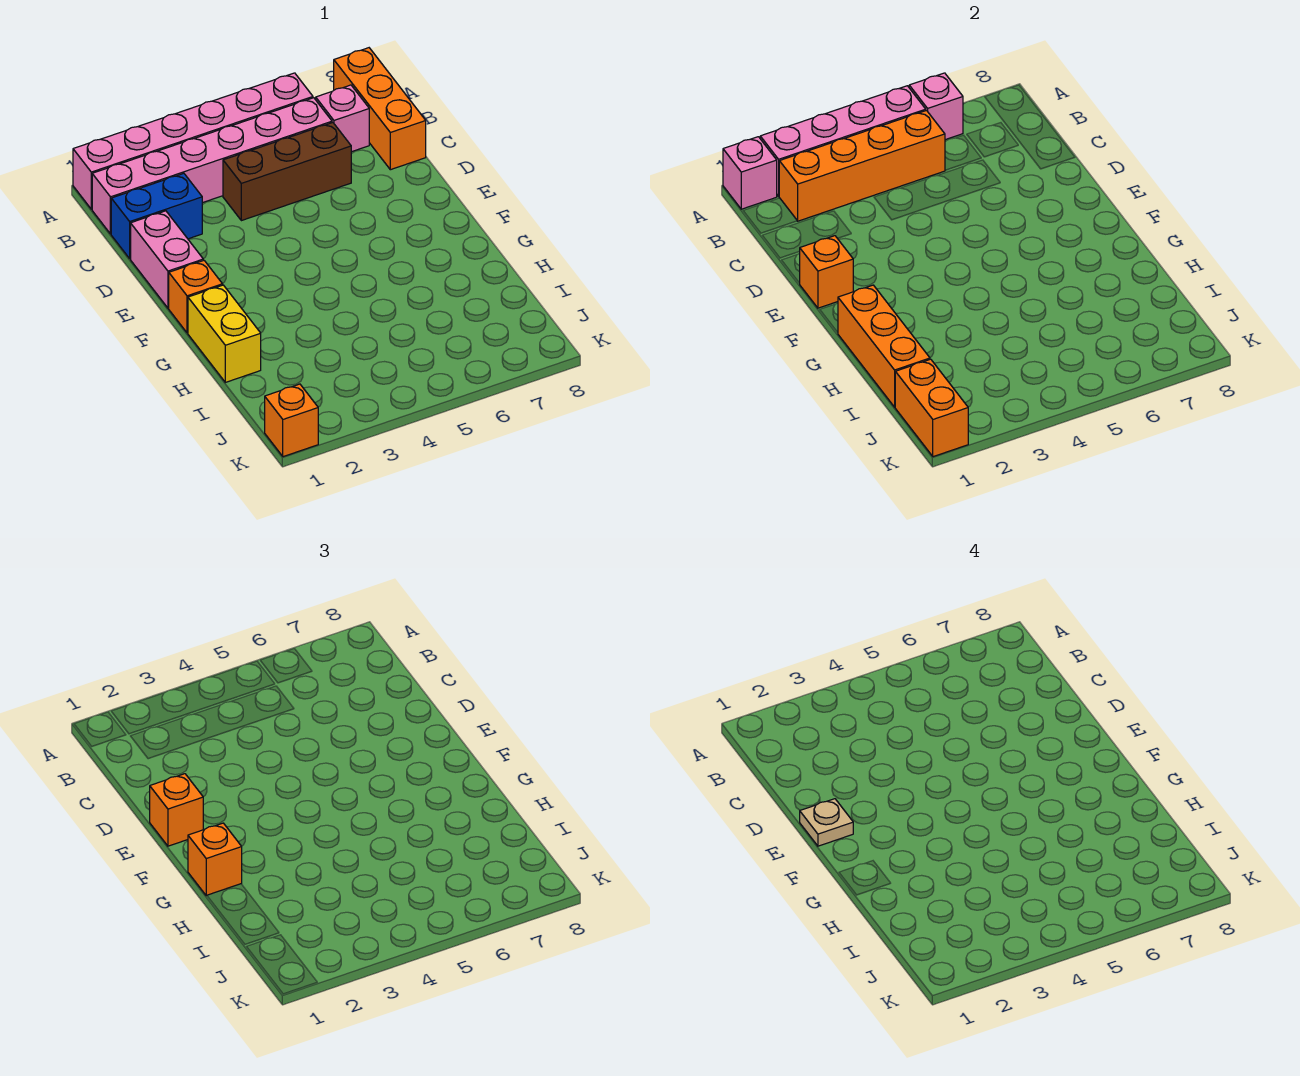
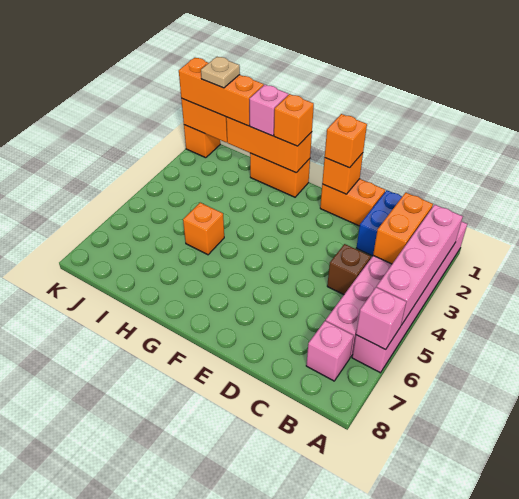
pink 1x1 brick [723,137,777,209] -> pink 1x1 brick moved to [250,85,288,136]
orange 1x3 brick [334,48,426,170] -> orange 1x3 brick moved to [179,58,264,126]
orange 1x4 brick [779,111,945,221] -> orange 1x2 brick [373,193,433,264]
brown 1x3 brick [223,123,351,221] -> brown 1x1 brick [327,244,371,295]
pink 1x2 brick [131,211,203,308] -> orange 1x2 brick [320,179,385,226]
tan 1x1 plate [800,799,853,846] -> tan 1x1 plate moved to [201,57,240,88]
orange 1x1 brick [169,260,223,333] -> orange 1x1 brick moved to [183,203,224,255]
yellow 1x2 brick [188,285,261,382] -> orange 1x2 brick [250,153,310,197]

